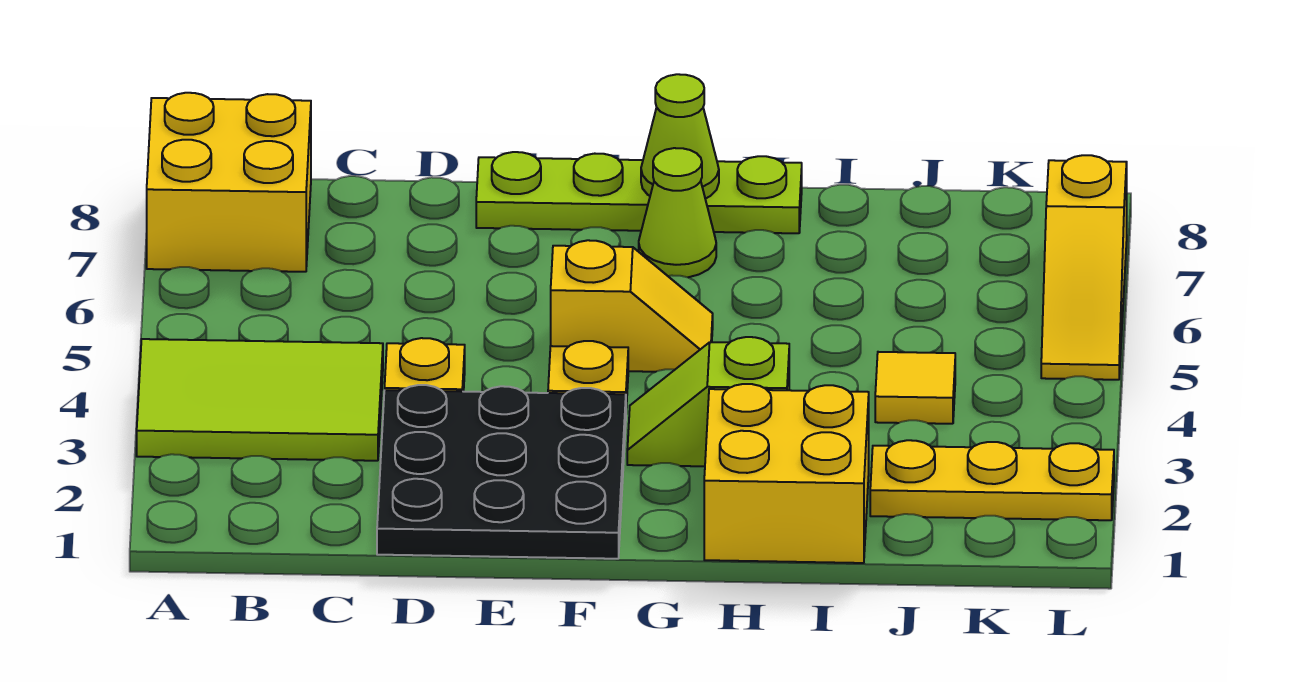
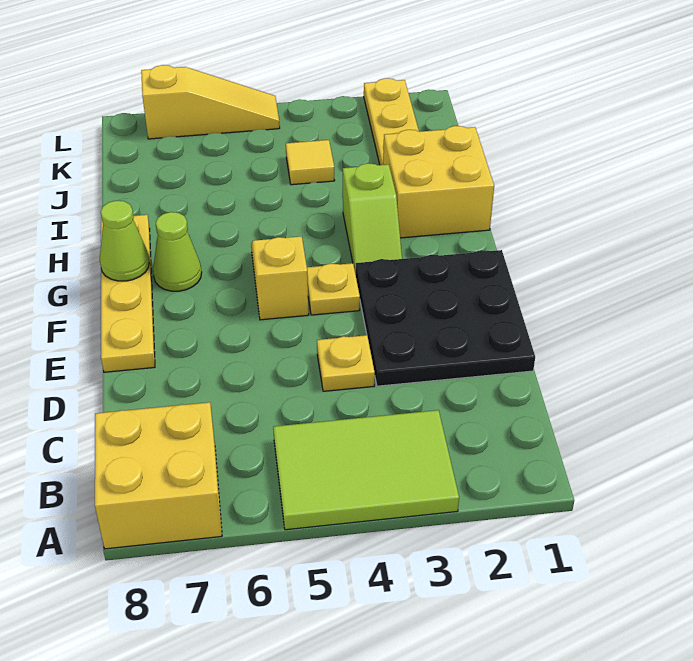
lime 2x3 tile [137,339,383,461] -> lime 2x3 tile turned to [273,410,459,530]
lime 1x4 plate [476,152,802,233] -> yellow 1x4 plate [101,215,155,372]

